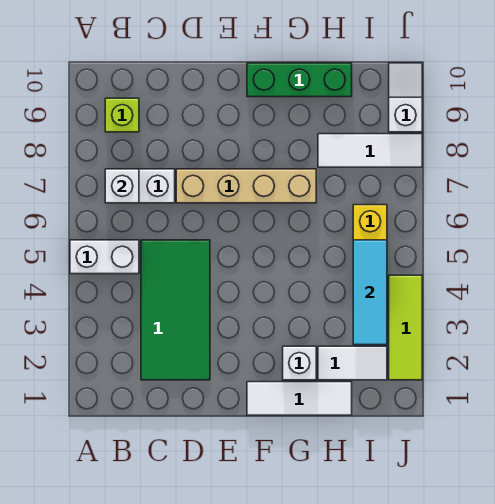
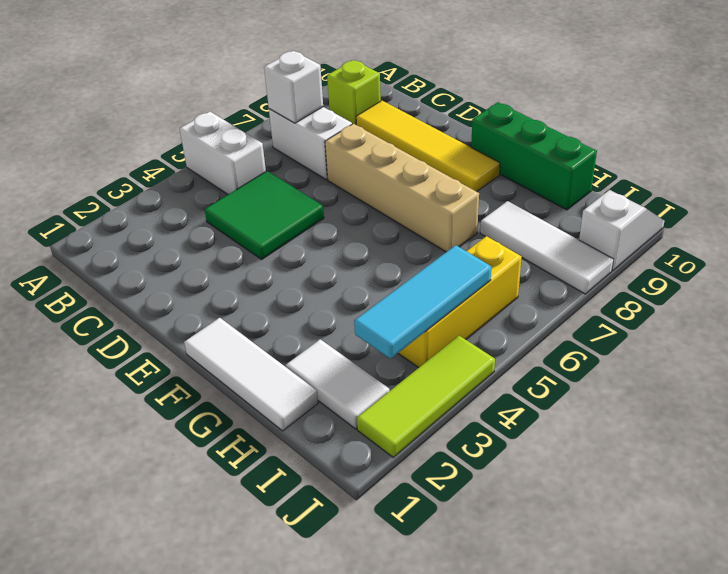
green 2x4 tile [141,240,210,380] -> green 2x2 tile [205,171,324,259]
none -> yellow 1x4 tile [356,101,500,192]
white 1x1 brick [283,346,316,380] -> none

